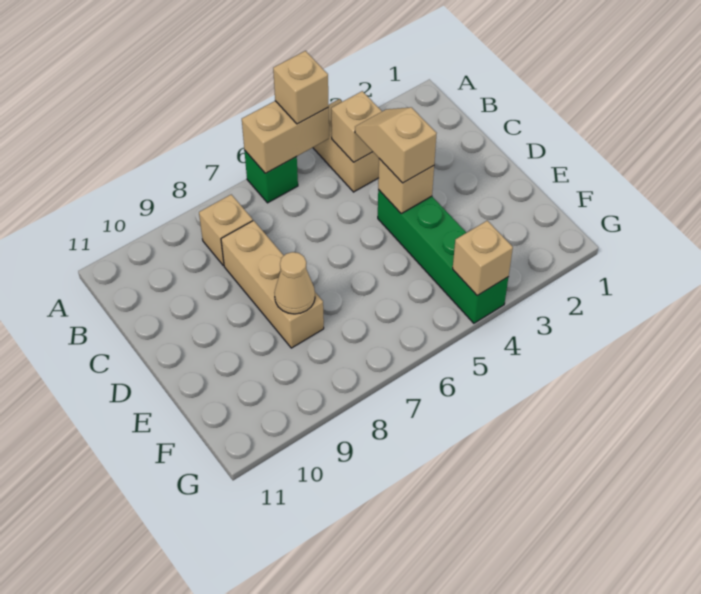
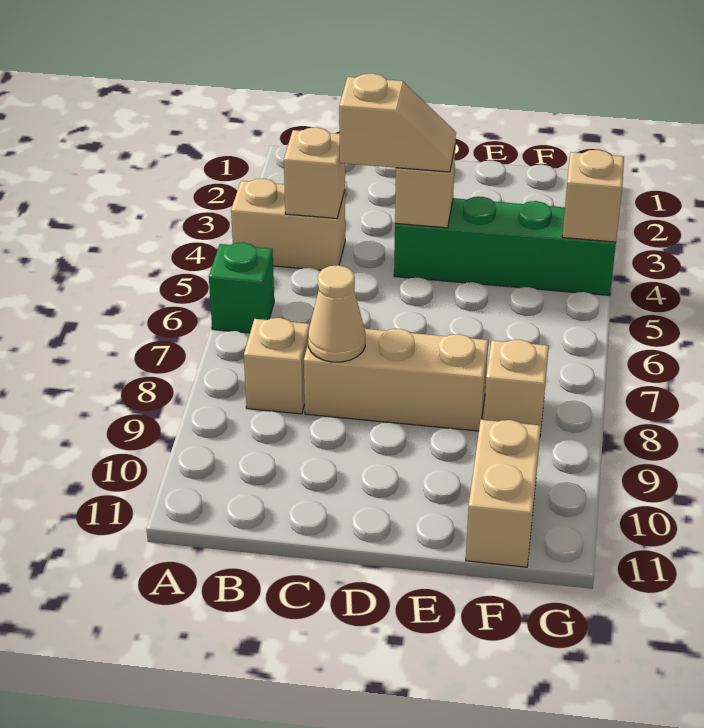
tan 1x2 brick [242,101,329,173] -> tan 1x2 brick moved to [466,420,541,567]
tan 1x1 brick [273,51,329,124] -> tan 1x1 brick moved to [484,340,549,435]
tan 1x2 slope [355,107,437,183] -> tan 1x2 slope turned to [339,73,456,172]
tan 1x1 cone [274,252,315,314] -> tan 1x1 cone moved to [308,265,365,362]

